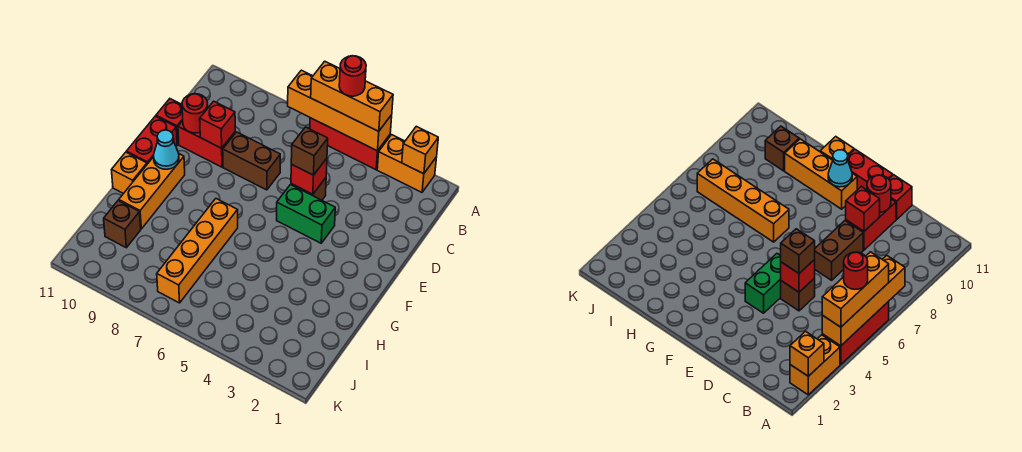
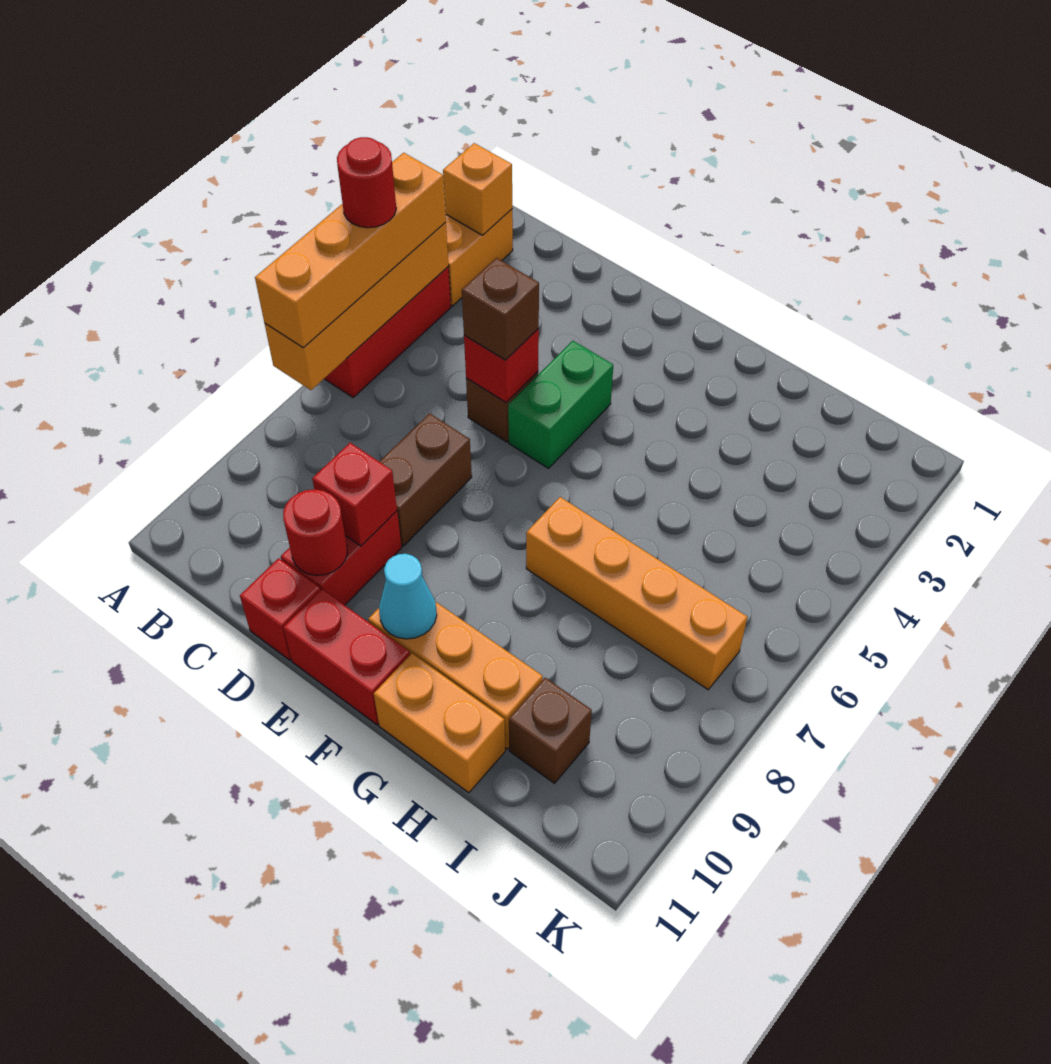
orange 1x3 brick [311,61,393,131] -> orange 1x4 brick [255,153,446,347]
orange 1x1 brick [112,152,147,194] -> orange 1x2 brick [374,653,505,793]

